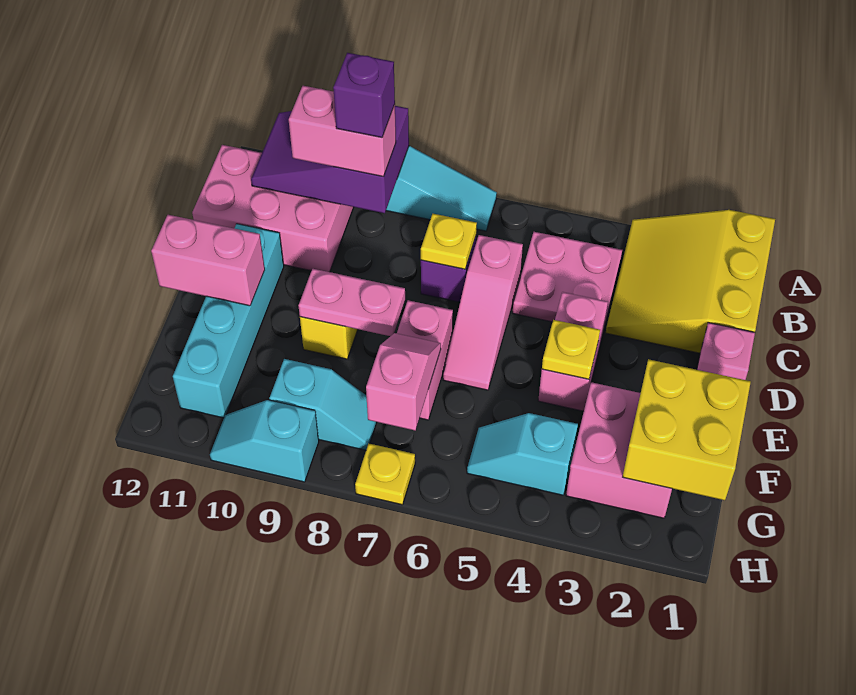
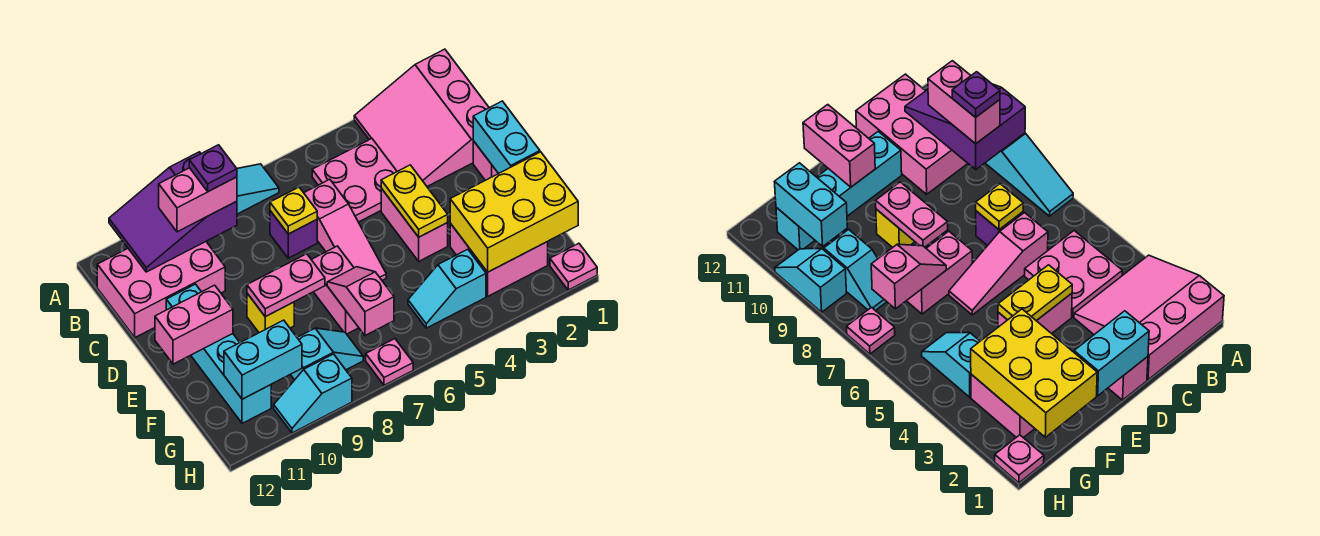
yellow 3x3 slope [606,210,775,353] -> pink 3x3 slope [354,49,489,186]
purple 1x1 brick [333,53,395,137] -> purple 1x1 plate [189,145,237,191]
none -> cyan 1x2 brick [473,101,540,174]
yellow 1x1 plate [542,320,600,379] -> yellow 1x2 plate [381,165,448,237]
yellow 2x2 brick [623,359,751,500] -> yellow 2x3 brick [450,152,578,272]
none -> cyan 1x2 brick [224,320,302,399]
none -> pink 1x1 plate [550,243,597,290]
yellow 1x1 plate [355,444,415,505] -> pink 1x1 plate [366,339,413,385]

